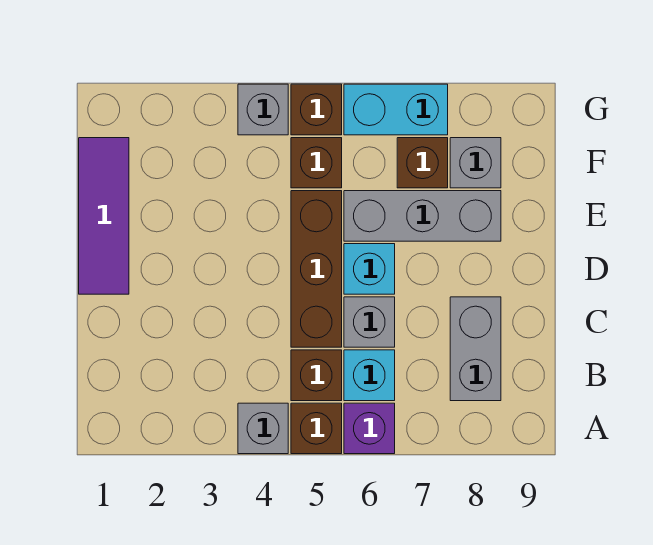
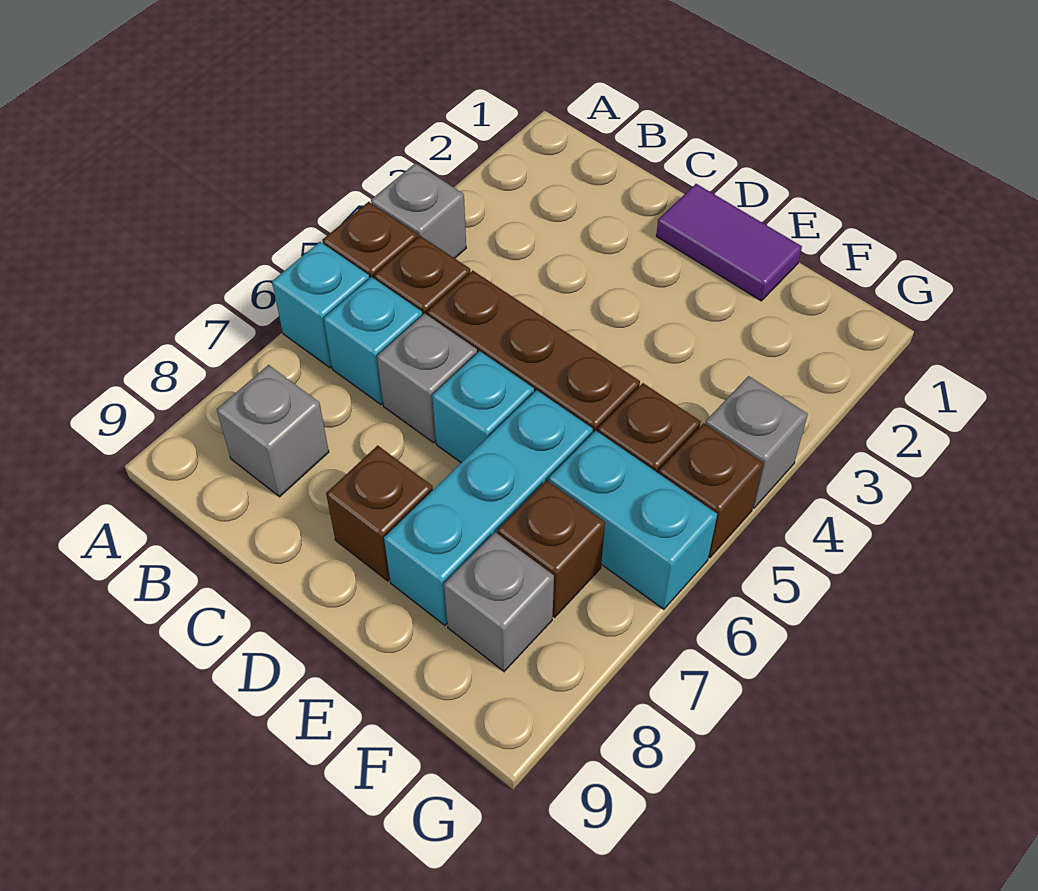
purple 1x1 brick [344,403,395,454] -> cyan 1x1 brick [272,242,369,368]
grey 1x2 brick [450,297,501,401] -> grey 1x1 brick [217,365,329,497]
purple 1x3 tile [79,138,129,294] -> purple 1x2 tile [656,184,802,301]
none -> brown 1x1 brick [326,445,433,581]
grey 1x3 brick [344,191,501,241] -> cyan 1x3 brick [384,390,593,625]
cyan 1x2 brick [344,84,448,135] -> cyan 1x2 brick turned to [549,431,717,609]

